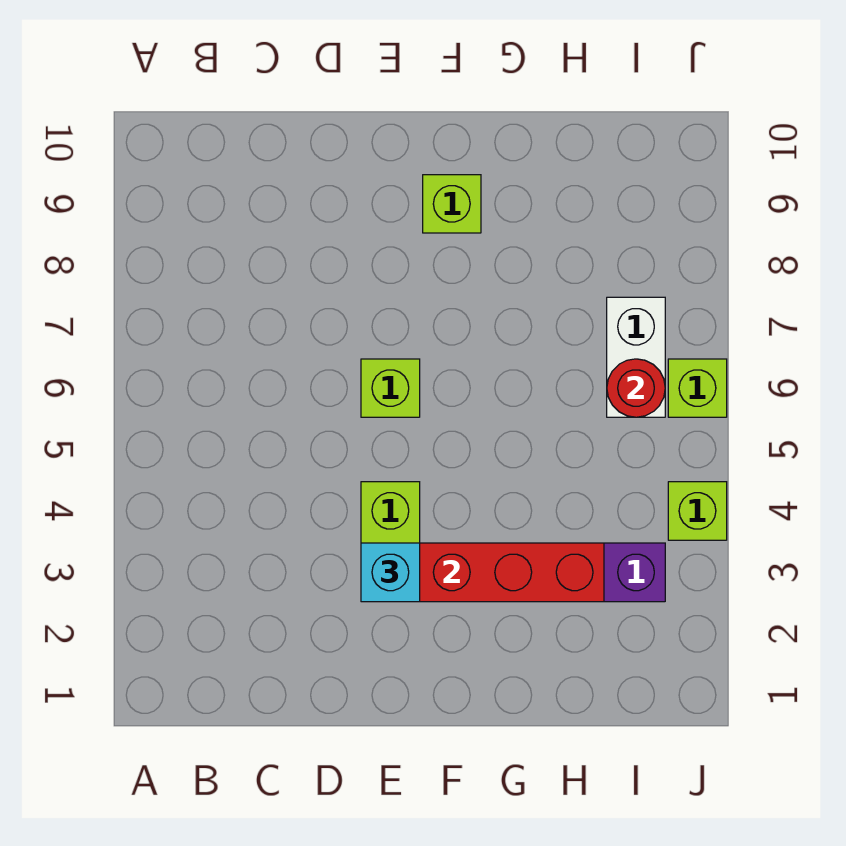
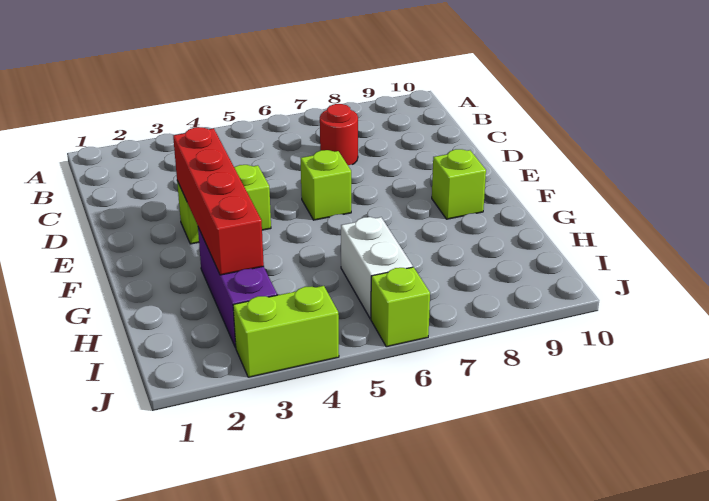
cyan 1x1 brick [361,543,420,602] -> none
white 1x2 brick [607,297,665,417] -> white 1x2 brick turned to [341,217,413,319]
red 1x1 round brick [607,359,665,417] -> red 1x1 round brick moved to [320,104,358,165]
lime 1x1 brick [668,482,727,540] -> lime 1x2 brick [233,286,339,377]

